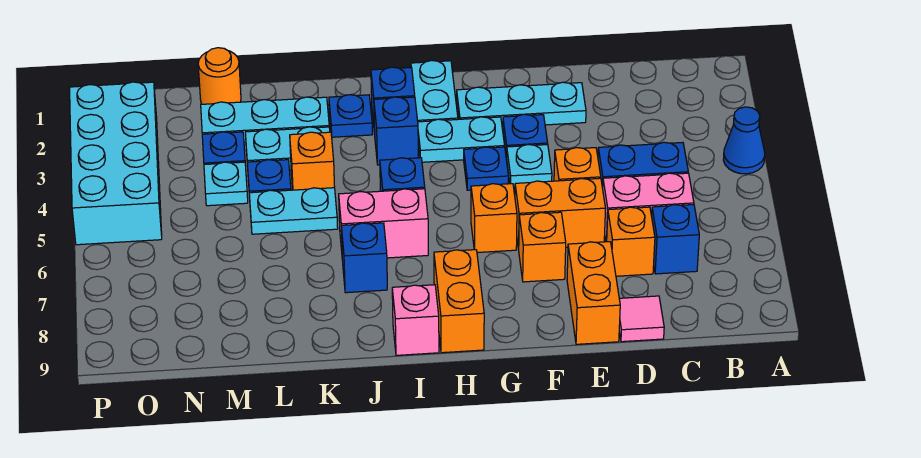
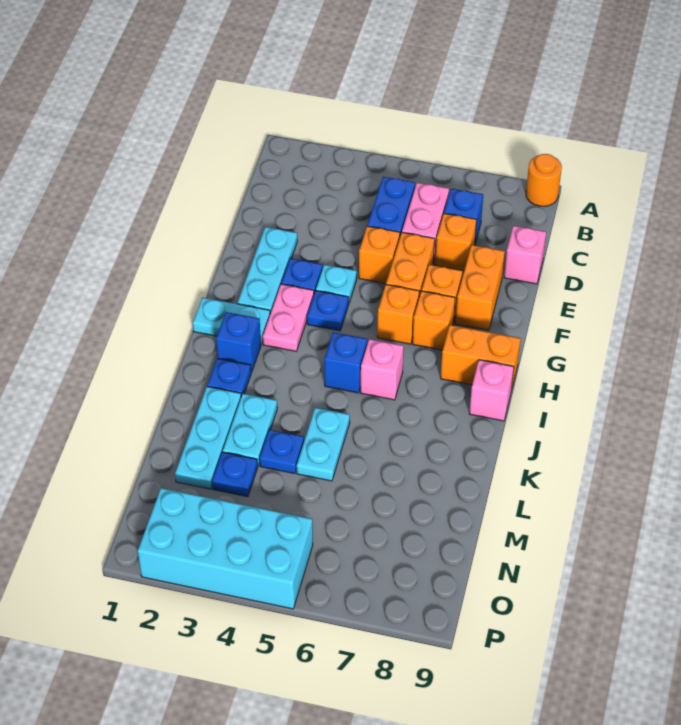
blue 1x1 cone [723,107,765,174] -> none
pink 1x1 tile [619,296,664,342] -> pink 1x1 brick [504,226,546,284]
orange 1x2 brick [567,241,620,344] -> orange 1x2 brick turned to [455,245,505,330]
cyan 1x2 plate [418,117,505,162] -> pink 1x2 plate [263,284,314,351]
blue 1x1 brick [374,97,418,165] -> none
pink 1x2 brick [339,189,428,258] -> pink 1x1 brick [361,339,404,400]
blue 1x1 brick [341,223,387,293] -> none
orange 1x1 brick [290,132,335,190] -> orange 1x1 brick moved to [413,291,455,350]
orange 1x1 round brick [198,48,241,104] -> orange 1x1 round brick moved to [526,154,562,206]
cyan 1x1 plate [204,162,248,206] -> none

